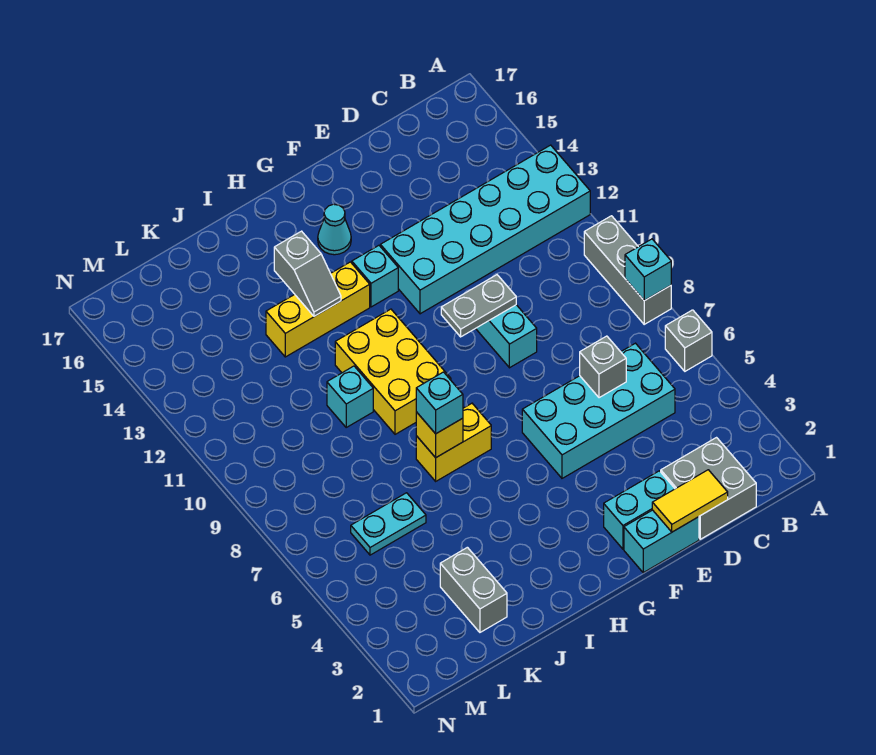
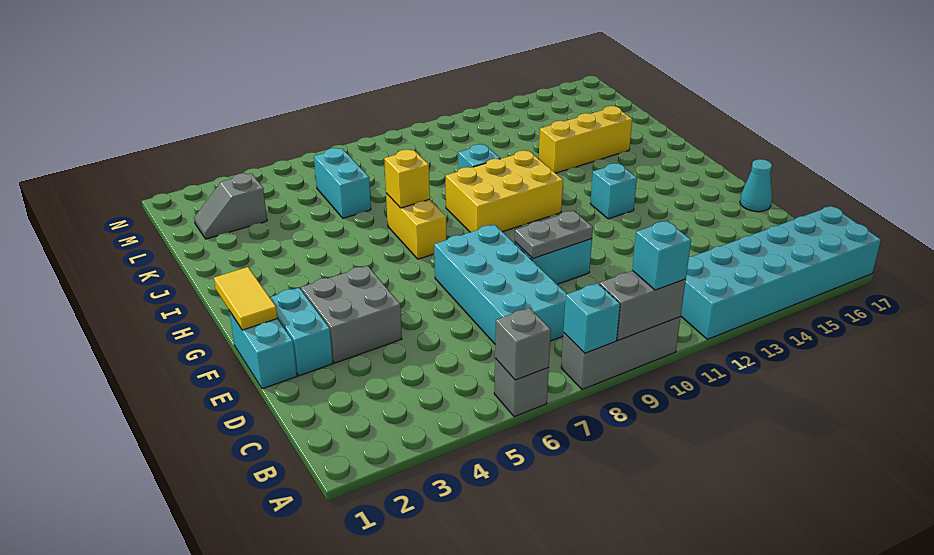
cyan 2x6 brick [380,145,590,314] -> cyan 2x6 brick turned to [681,206,881,339]
grey 2x2 brick [661,438,756,539] -> grey 2x2 brick moved to [301,266,402,363]
cyan 2x4 brick [522,343,675,478] -> cyan 2x4 brick moved to [434,225,567,344]
yellow 1x2 tile [652,470,728,532] -> yellow 1x2 tile moved to [214,267,278,330]
grey 1x1 brick [580,336,626,398] -> grey 1x1 brick moved to [495,308,551,380]
grey 1x2 plate [441,275,516,337] -> grey 1x2 plate turned to [515,211,593,259]
cyan 1x1 cone [318,204,351,255] -> cyan 1x1 cone moved to [740,159,772,212]
yellow 1x3 brick [266,262,370,357] -> yellow 1x3 brick turned to [539,106,632,173]
cyan 1x1 brick [416,372,463,434] -> cyan 1x1 brick moved to [632,221,691,290]
grey 1x2 slope [274,231,341,316] -> grey 1x2 slope moved to [194,173,267,239]
grey 1x2 brick [440,547,507,632] -> grey 1x2 brick moved to [599,271,686,341]
cyan 1x2 plate [351,493,426,555] -> cyan 1x2 brick [314,148,371,218]

